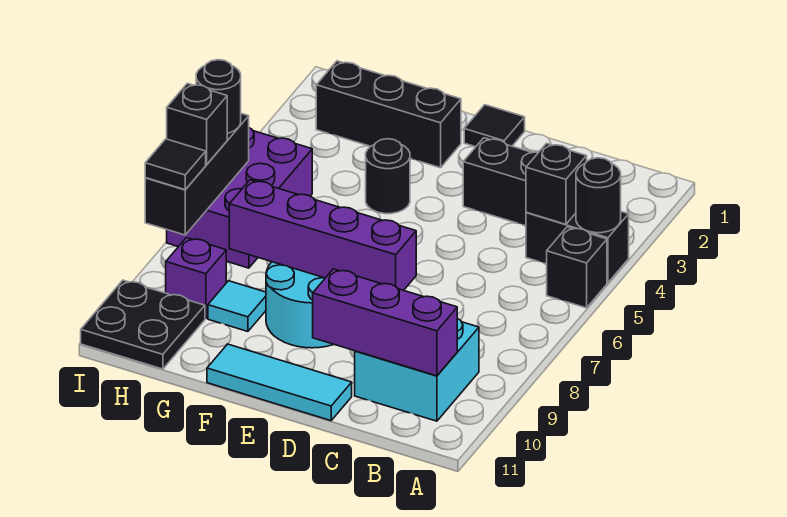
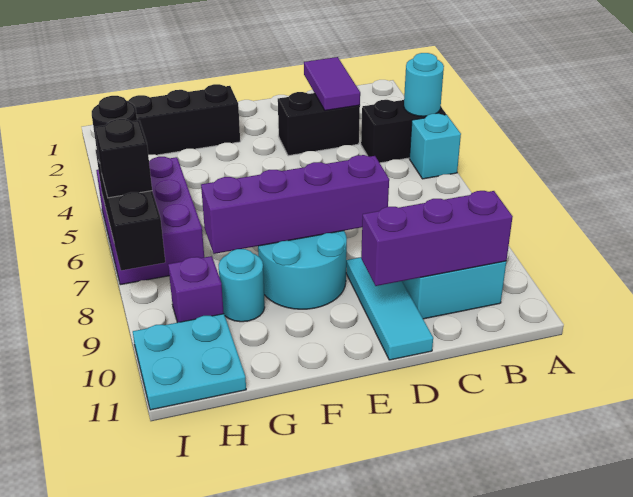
black 1x1 round brick [576,158,621,233] -> cyan 1x1 round brick [404,53,444,116]
black 1x1 brick [547,227,607,308] -> cyan 1x1 brick [409,114,461,179]
black 1x1 brick [526,143,587,224] -> none
none -> purple 1x2 tile [304,57,360,111]
cyan 1x3 tile [207,344,352,421] -> cyan 1x3 tile turned to [346,257,433,360]
black 1x1 tile [464,105,525,147] -> none
black 1x1 round brick [366,139,410,214] -> none
cyan 1x1 tile [208,281,266,331] -> cyan 1x1 round brick [219,249,265,322]
black 2x2 plate [81,280,205,369] -> cyan 2x2 plate [133,314,246,410]
black 1x1 tile [145,139,206,190] -> none

